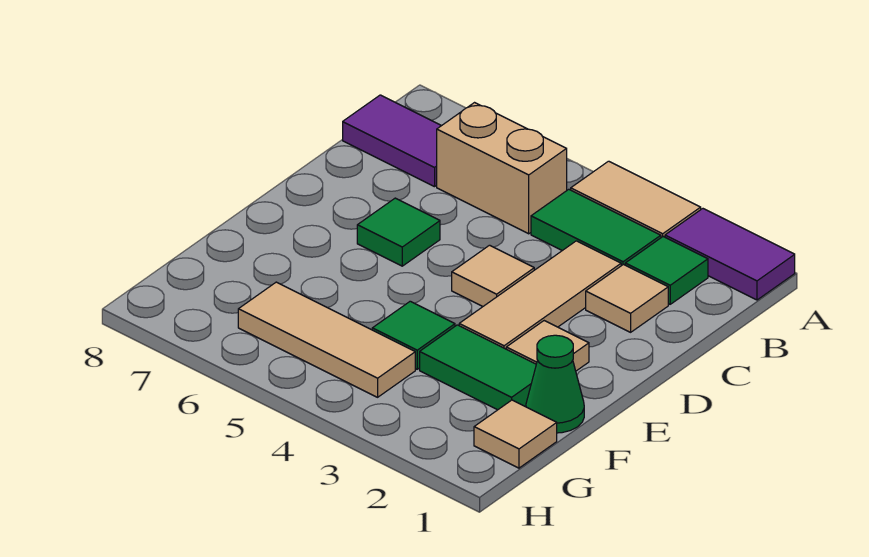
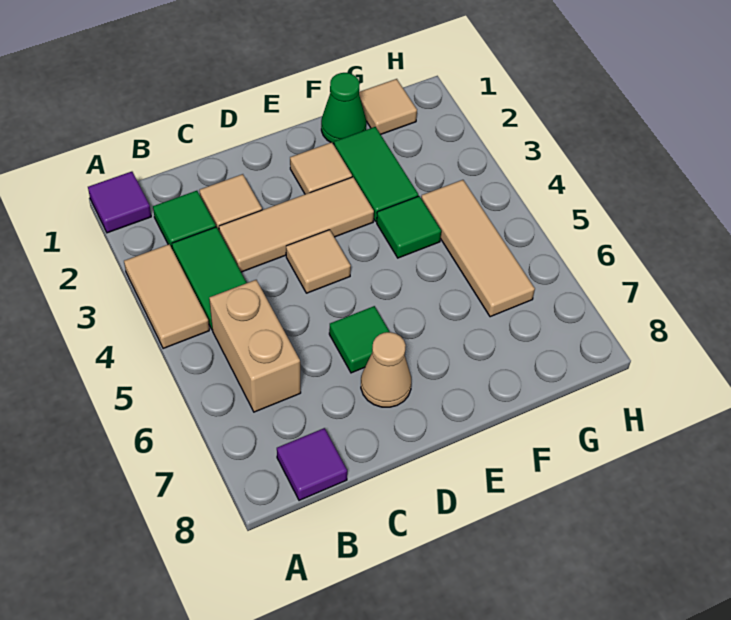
purple 1x2 tile [665,209,795,300] -> purple 1x1 tile [88,172,151,233]
purple 1x2 tile [343,95,441,187] -> purple 1x1 tile [277,428,347,500]
none -> tan 1x1 cone [361,332,411,407]

